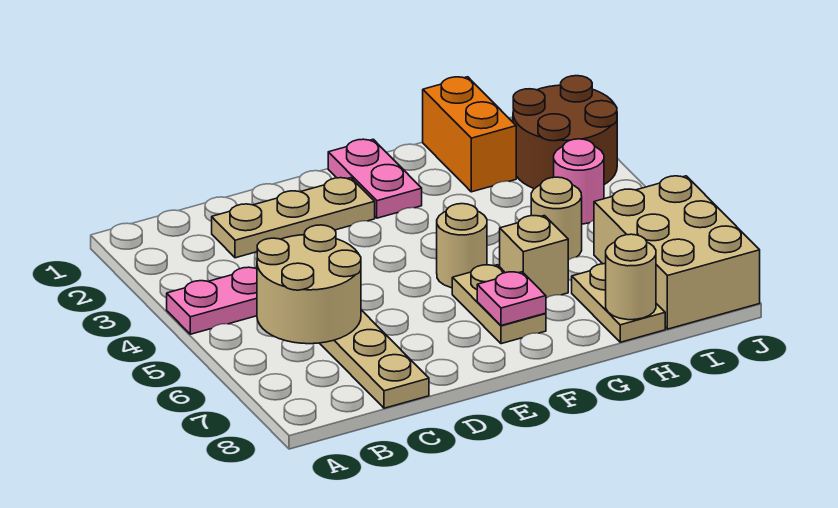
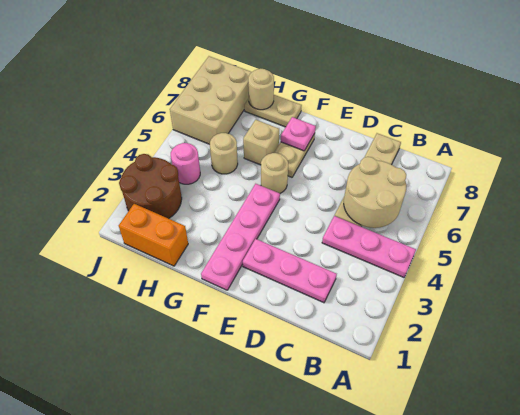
tan 1x3 plate [212,178,375,258] -> pink 1x3 plate [243,239,337,303]
pink 1x2 plate [328,139,422,218] -> pink 1x4 plate [201,184,280,290]
orange 1x2 brick [423,77,516,192] -> orange 1x2 brick turned to [119,204,188,266]
tan 1x2 plate [572,264,665,342] -> tan 1x2 plate turned to [244,95,302,127]

